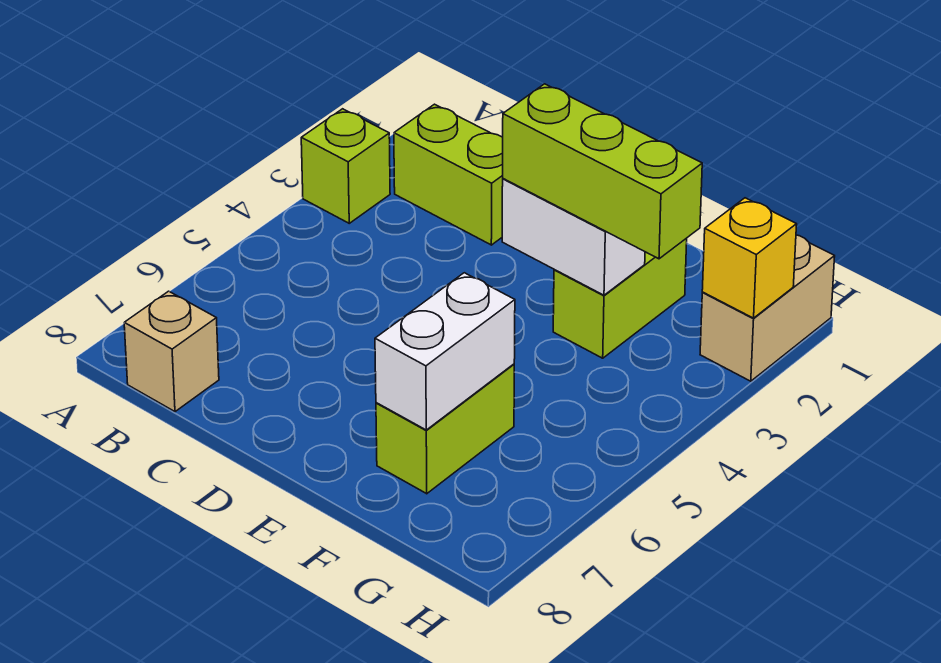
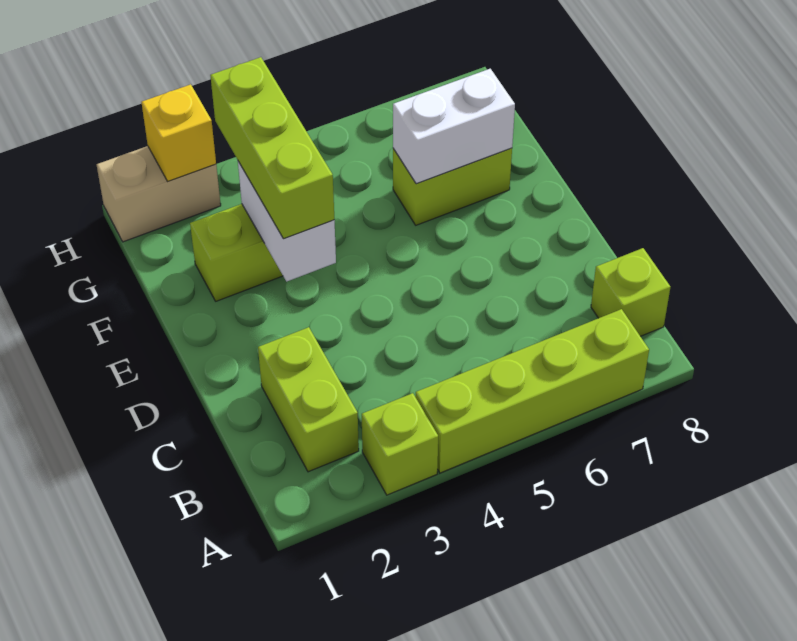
none -> lime 1x4 brick [415,309,649,473]
tan 1x1 brick [124,291,219,412] -> lime 1x1 brick [591,248,670,336]

